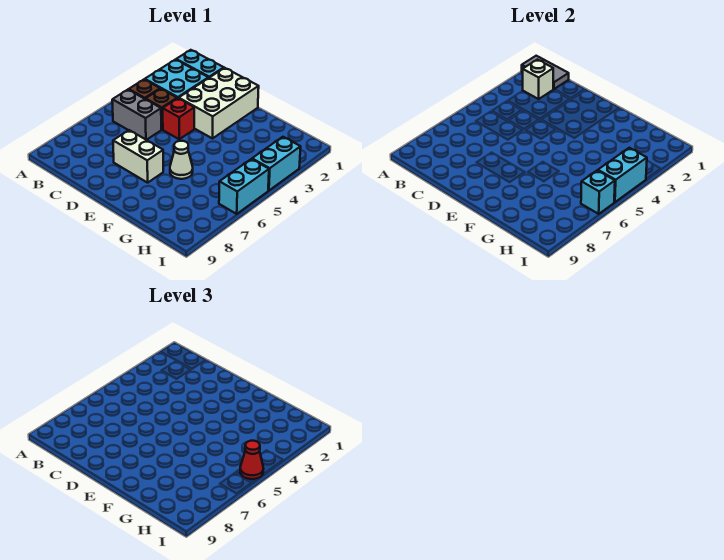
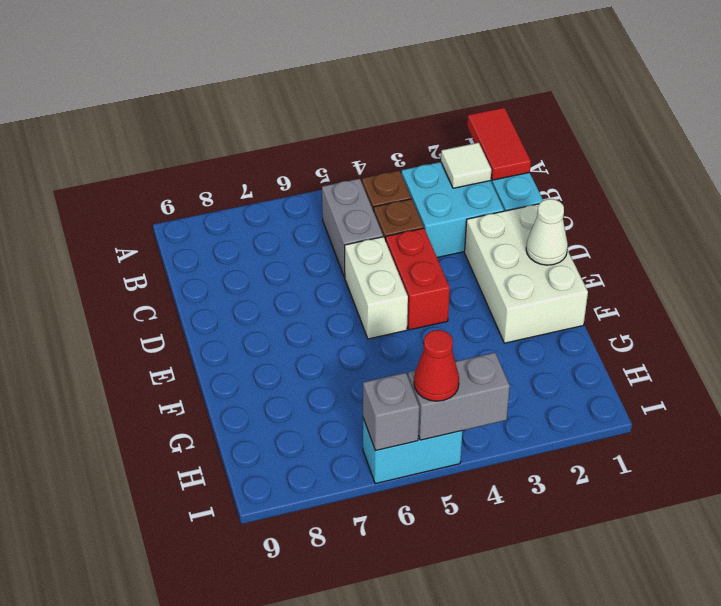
grey 1x2 tile [522,56,569,89] -> red 1x2 tile [467,108,531,180]
white 1x1 brick [523,60,553,99] -> white 1x1 tile [441,143,491,188]
white 2x3 brick [179,68,259,138] -> white 2x3 brick turned to [465,204,588,343]
red 1x1 brick [163,98,194,139] -> red 1x2 brick [386,228,450,330]
white 1x2 brick [113,130,163,183] -> white 1x2 brick moved to [345,237,408,339]
white 1x1 cone [170,141,193,179] -> white 1x1 cone moved to [526,199,568,265]
cyan 1x2 brick [252,137,301,191] -> none
cyan 1x2 brick [598,148,647,202] -> grey 1x2 brick [408,353,510,440]
cyan 1x1 brick [581,170,615,214] -> grey 1x1 brick [363,373,419,451]

